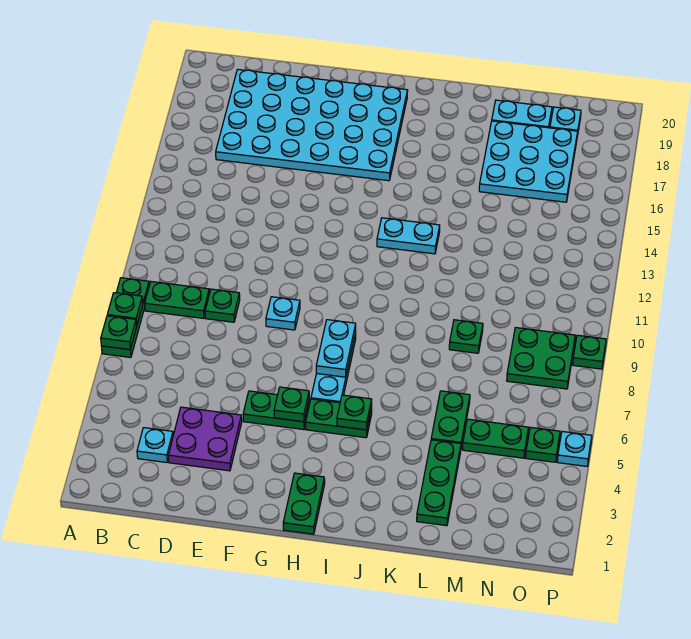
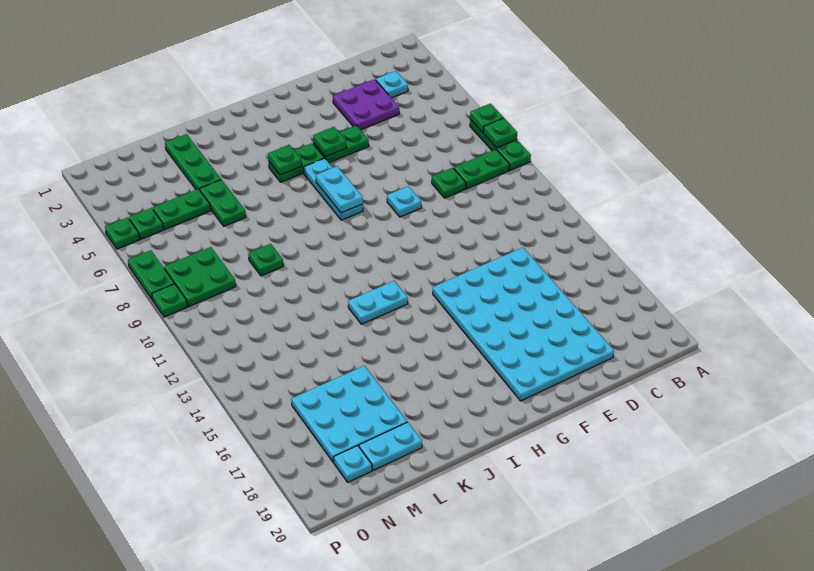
cyan 4x6 plate [216,69,408,181] -> cyan 4x6 plate turned to [433,248,614,401]
green 1x2 plate [283,473,325,534] -> green 1x2 plate moved to [128,250,174,299]
cyan 1x1 plate [557,432,592,466] -> green 1x1 plate [105,218,140,249]

